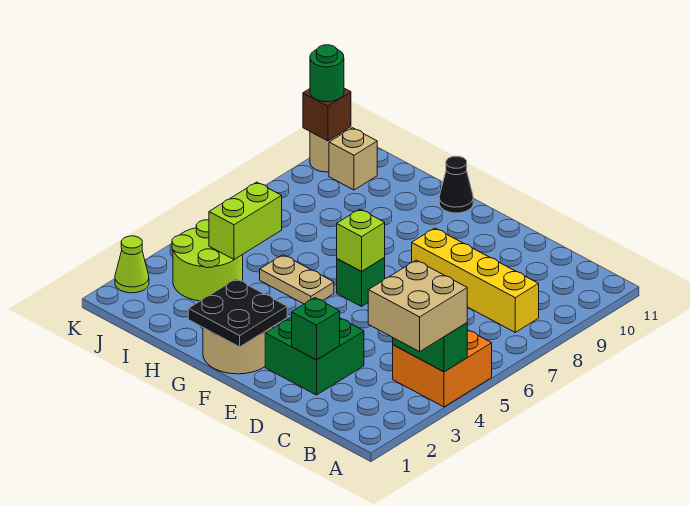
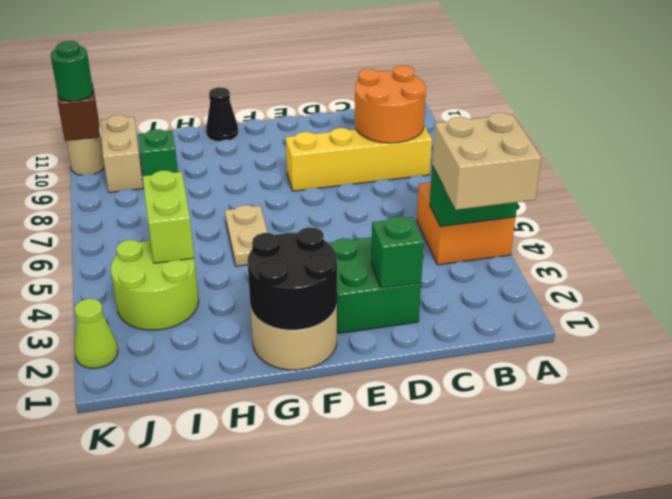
none -> orange 2x2 round brick [355,65,426,143]
black 2x2 plate [188,279,287,347] -> black 2x2 round brick [247,227,337,330]
green 1x1 brick [337,258,385,307] -> green 1x1 brick moved to [138,129,178,176]
lime 1x1 brick [337,209,385,272] -> none
tan 1x2 plate [260,255,334,304] -> tan 1x2 plate turned to [225,205,268,266]
tan 1x1 brick [329,128,377,190] -> tan 1x2 brick [100,115,143,193]

